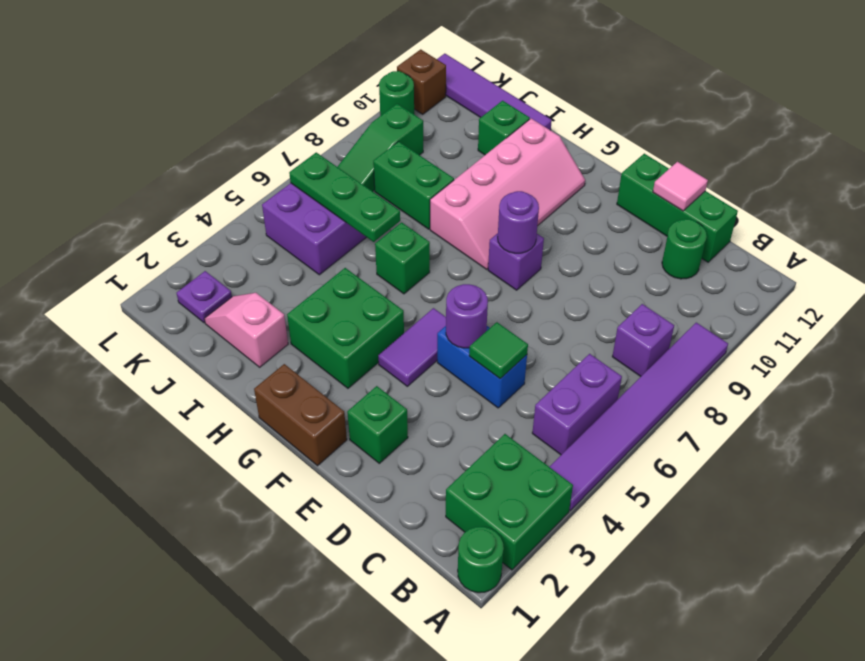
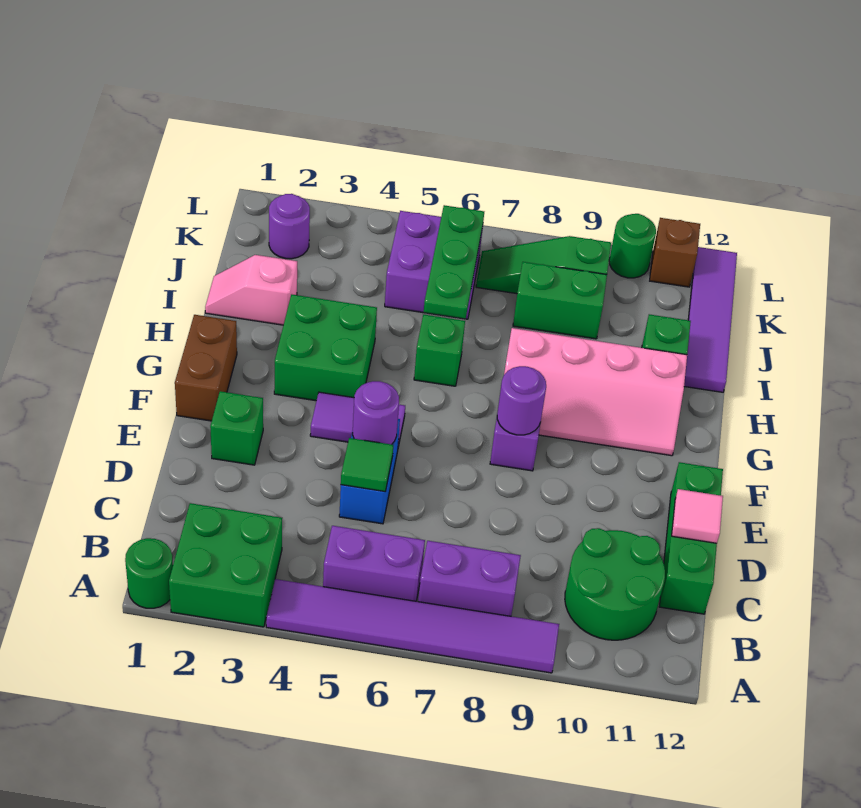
purple 1x1 brick [612,304,674,376] -> purple 1x2 brick [418,541,521,616]
green 1x1 round brick [662,219,707,279] -> green 2x2 round brick [565,528,665,640]
pink 1x2 slope [204,293,288,367] -> pink 1x2 slope turned to [205,255,297,325]
green 1x2 brick [373,141,454,229] -> green 1x2 brick turned to [513,262,607,339]
purple 1x1 plate [177,271,232,323] -> purple 1x1 round brick [269,194,310,259]

